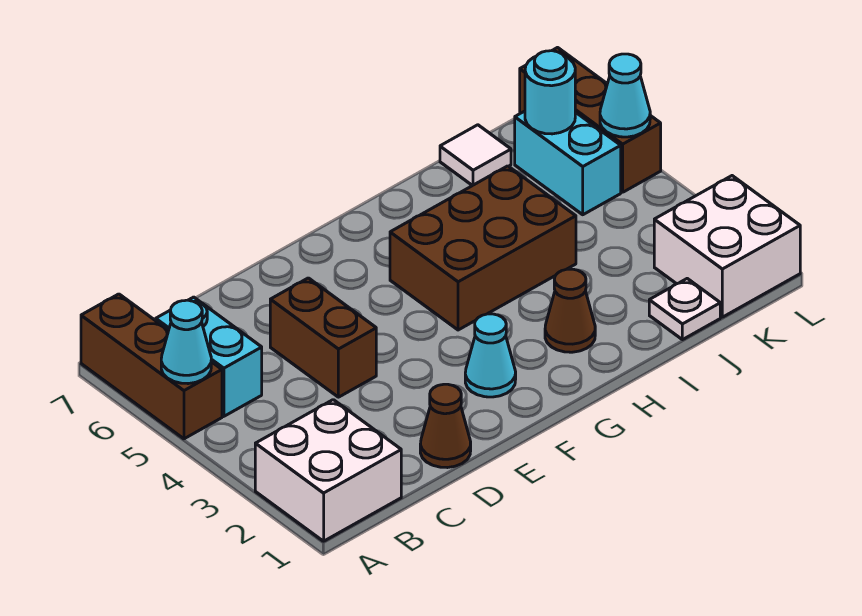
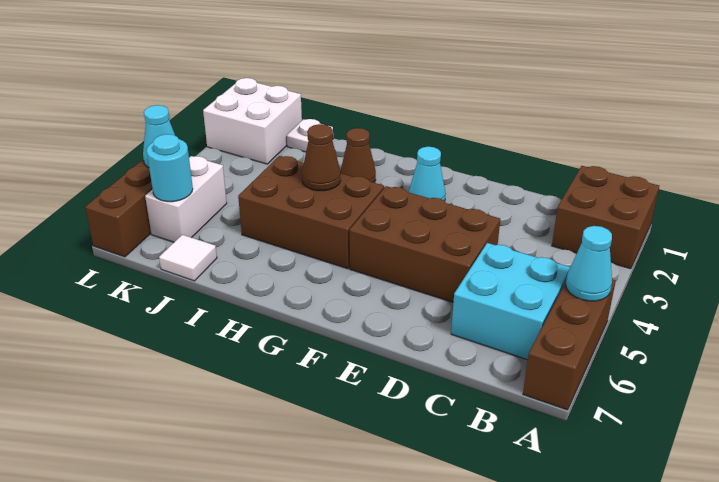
white 2x2 brick [255,400,401,541] -> brown 2x2 brick [552,166,659,269]
cyan 1x2 brick [155,297,262,416] -> cyan 2x2 brick [451,243,570,360]
brown 1x1 cone [420,384,471,468] -> brown 1x1 cone moved to [302,124,341,191]
brown 1x2 brick [270,278,376,397] -> brown 2x3 brick [350,186,500,302]
cyan 1x2 brick [515,111,621,215] -> white 1x2 brick [145,156,227,242]

